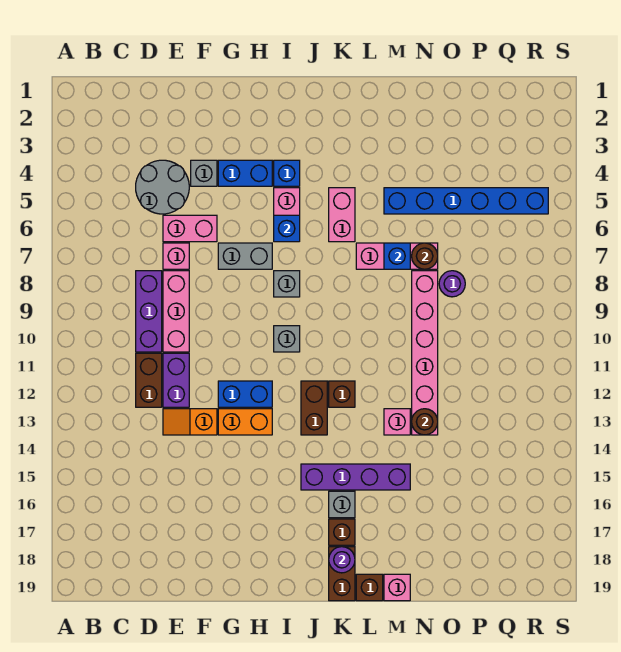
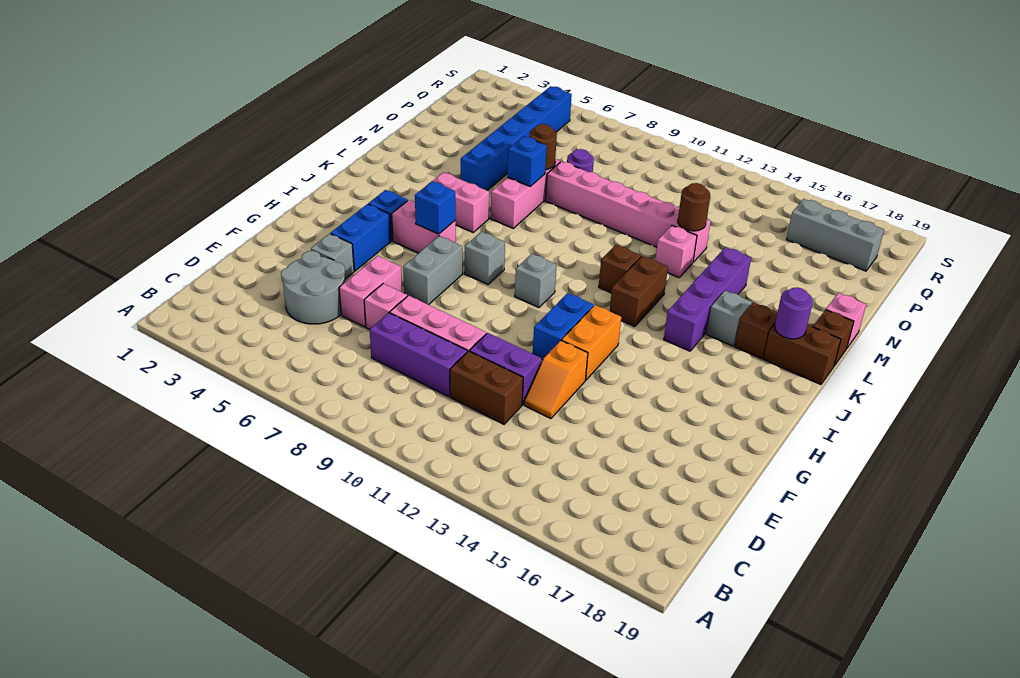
brown 1x2 brick [301,381,327,435] -> brown 1x2 brick turned to [610,256,668,327]
none -> grey 1x3 brick [786,199,884,271]

